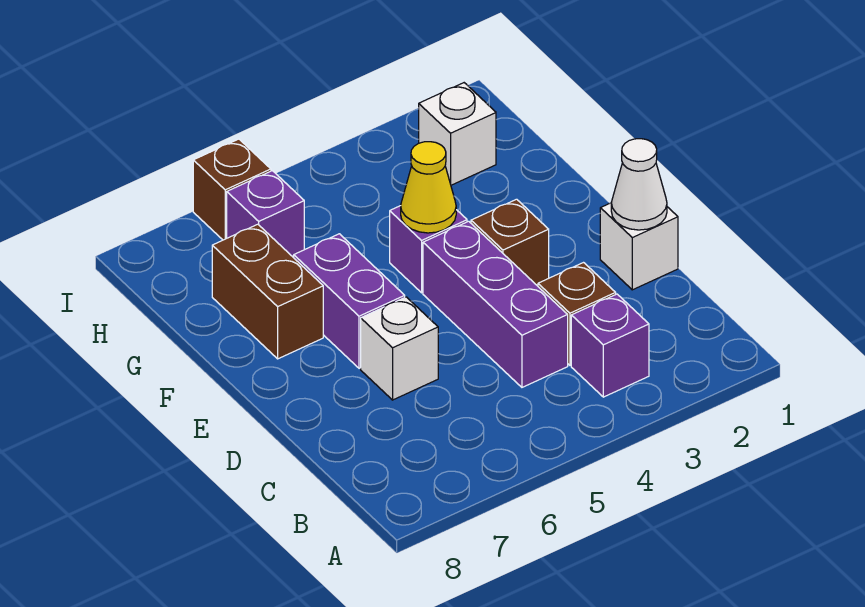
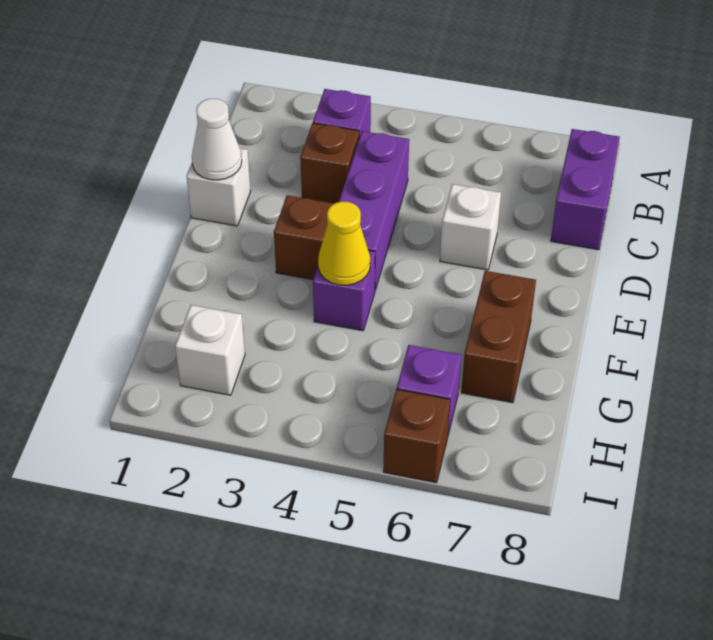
purple 1x2 brick [294,234,405,368] -> purple 1x2 brick moved to [551,129,620,250]

